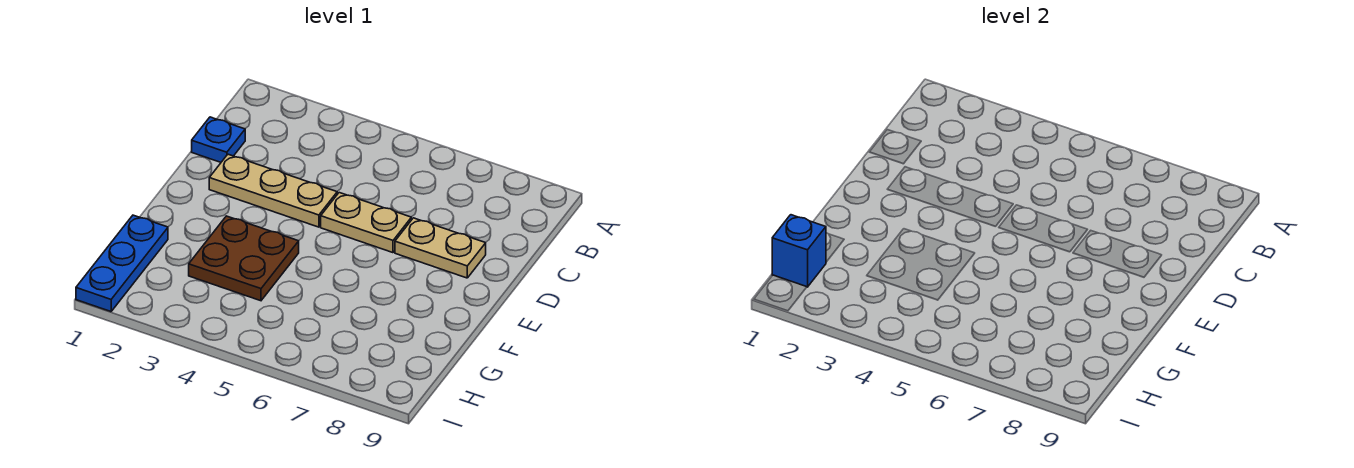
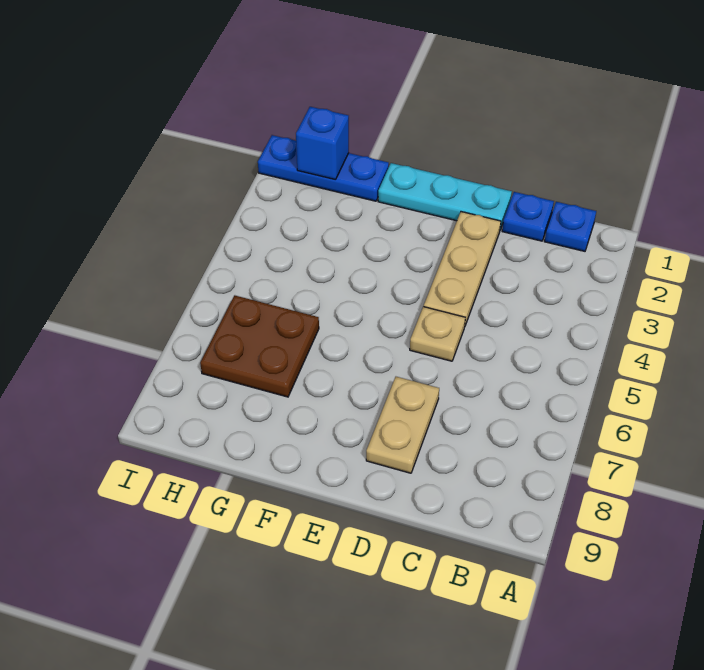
none -> blue 1x1 plate [544,202,596,251]
none -> cyan 1x3 plate [378,163,512,230]
tan 1x2 plate [321,193,411,253] -> tan 1x1 plate [410,307,465,361]
brown 2x2 plate [189,216,299,301] -> brown 2x2 plate moved to [200,295,319,397]

